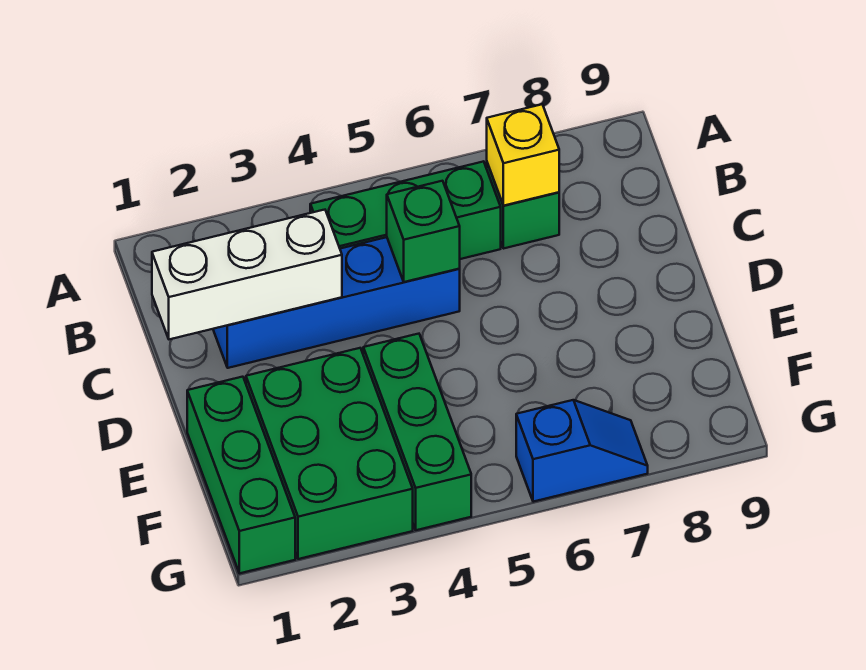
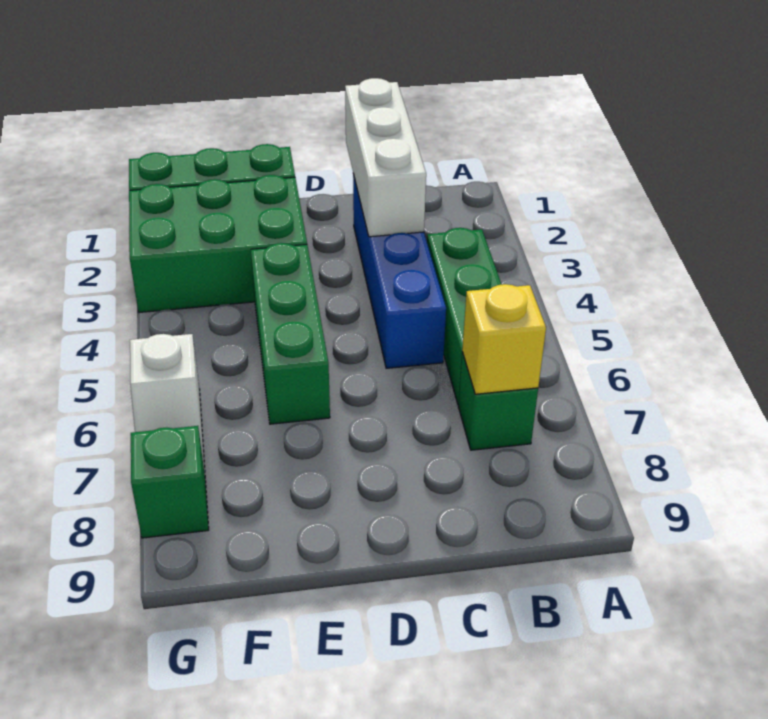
green 1x1 brick [387,181,460,282] -> green 1x1 brick moved to [131,426,209,538]
green 1x3 brick [363,334,471,530] -> green 1x3 brick turned to [251,243,330,424]
blue 1x2 slope [516,400,648,502] -> white 1x2 slope [130,334,205,473]

